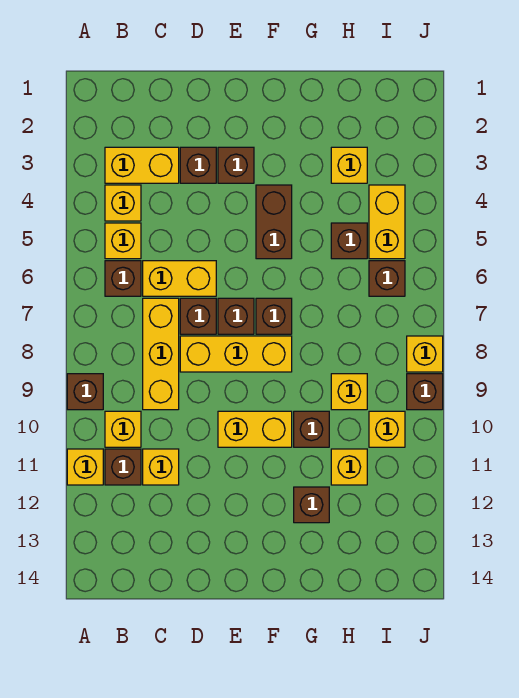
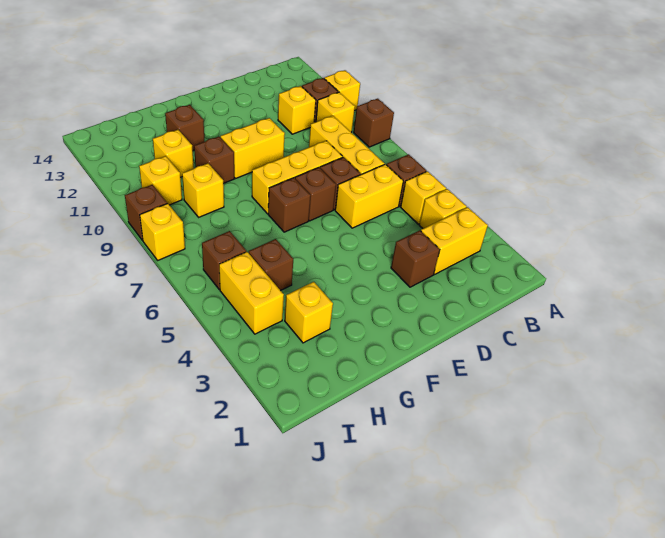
brown 1x1 brick [218,147,254,183] -> none
brown 1x2 brick [256,185,292,259] -> none

